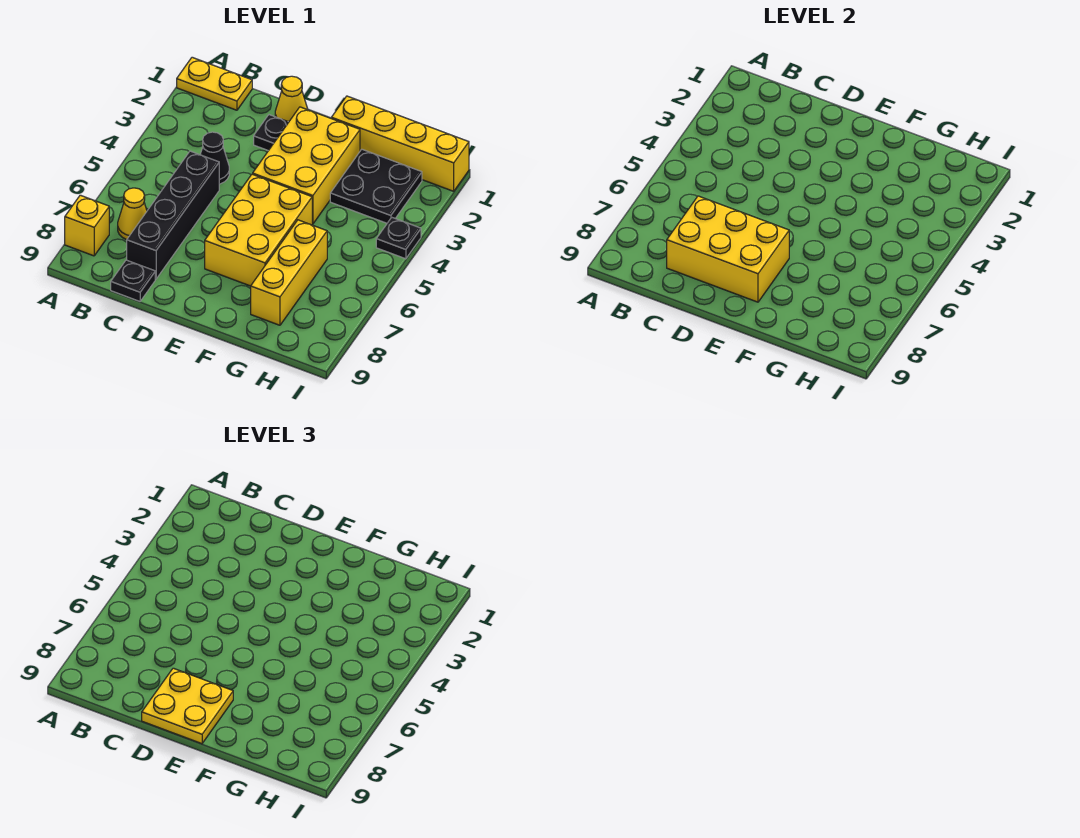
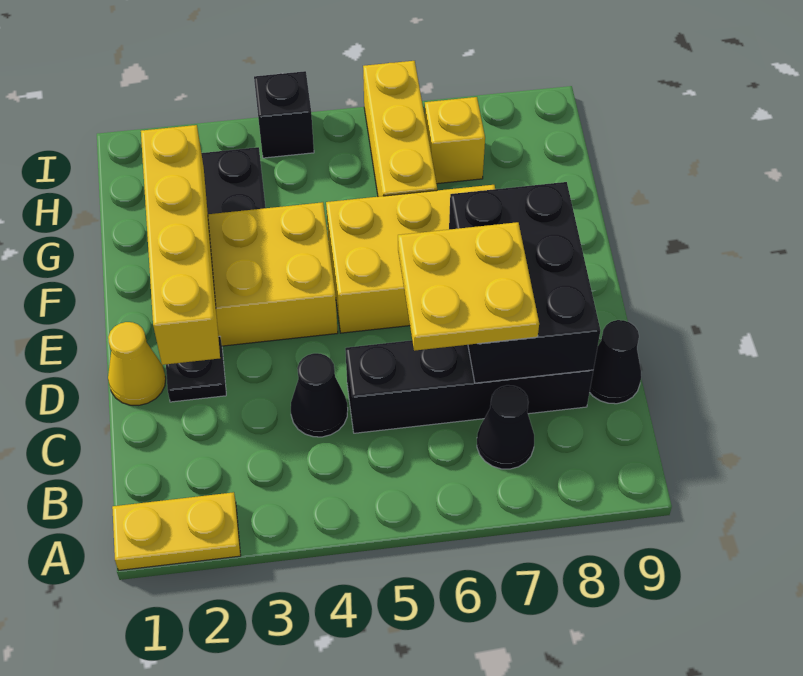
yellow 1x2 plate [177,57,252,110] -> yellow 1x2 plate turned to [112,492,241,570]
yellow 1x1 brick [65,195,109,256] -> yellow 1x1 brick moved to [425,97,485,184]
yellow 1x1 cone [118,188,147,240] -> black 1x1 cone [477,385,534,469]
yellow 2x3 brick [667,196,789,302] -> black 2x3 brick [449,182,600,383]
black 1x1 plate [111,260,155,301] -> black 1x1 cone [590,320,641,404]
yellow 2x2 plate [142,668,233,744] -> yellow 2x2 plate moved to [398,222,539,351]
yellow 1x4 brick [331,96,469,191] -> yellow 1x4 brick moved to [141,125,220,365]
yellow 1x3 brick [251,220,327,325] -> yellow 1x3 brick turned to [363,61,437,197]
black 1x1 plate [376,218,421,259] -> black 1x1 brick [254,71,314,158]

